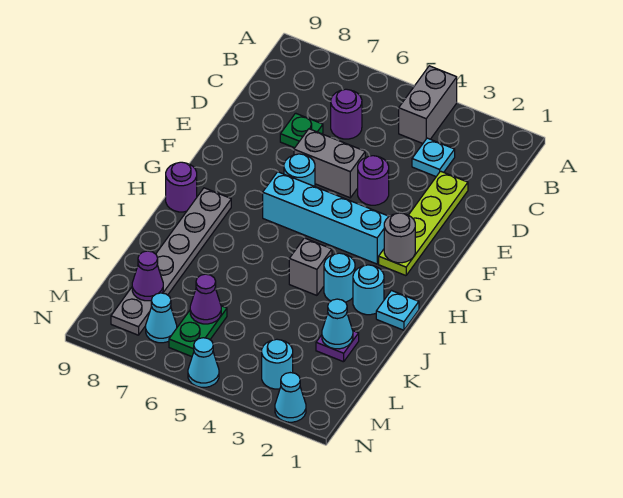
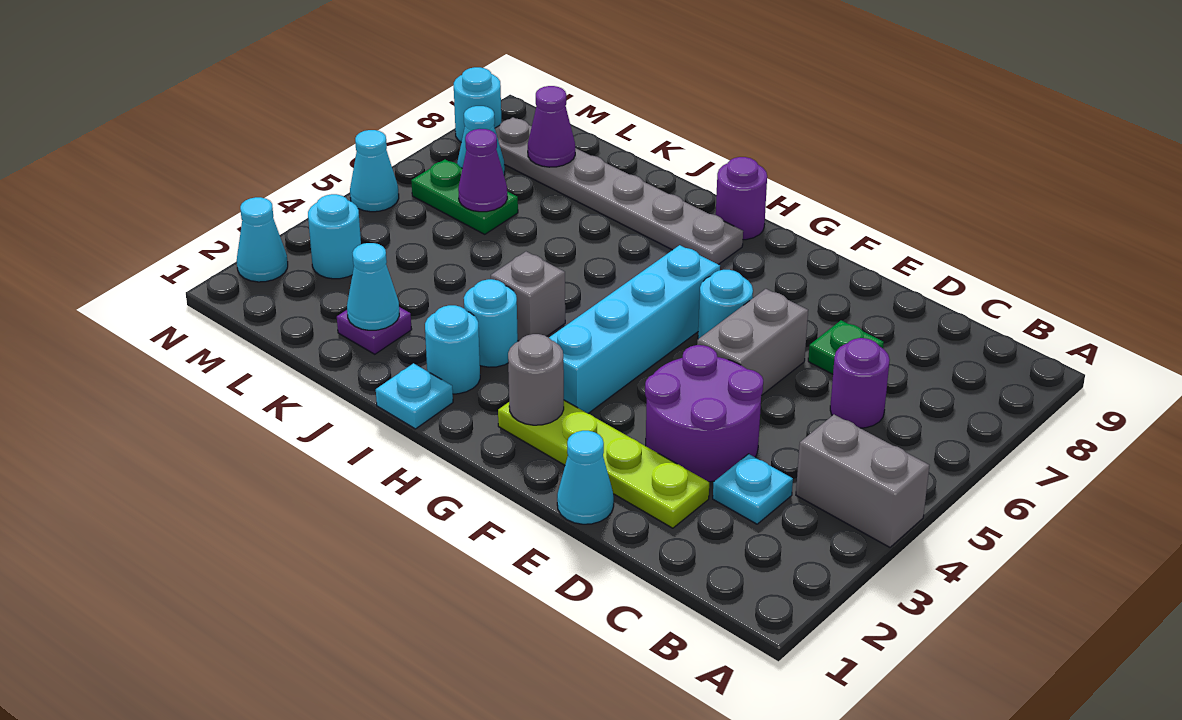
none -> cyan 1x1 cone [557,431,614,524]
purple 1x1 round brick [358,156,389,205] -> purple 2x2 round brick [645,345,763,482]
none -> cyan 1x1 round brick [454,67,501,142]

